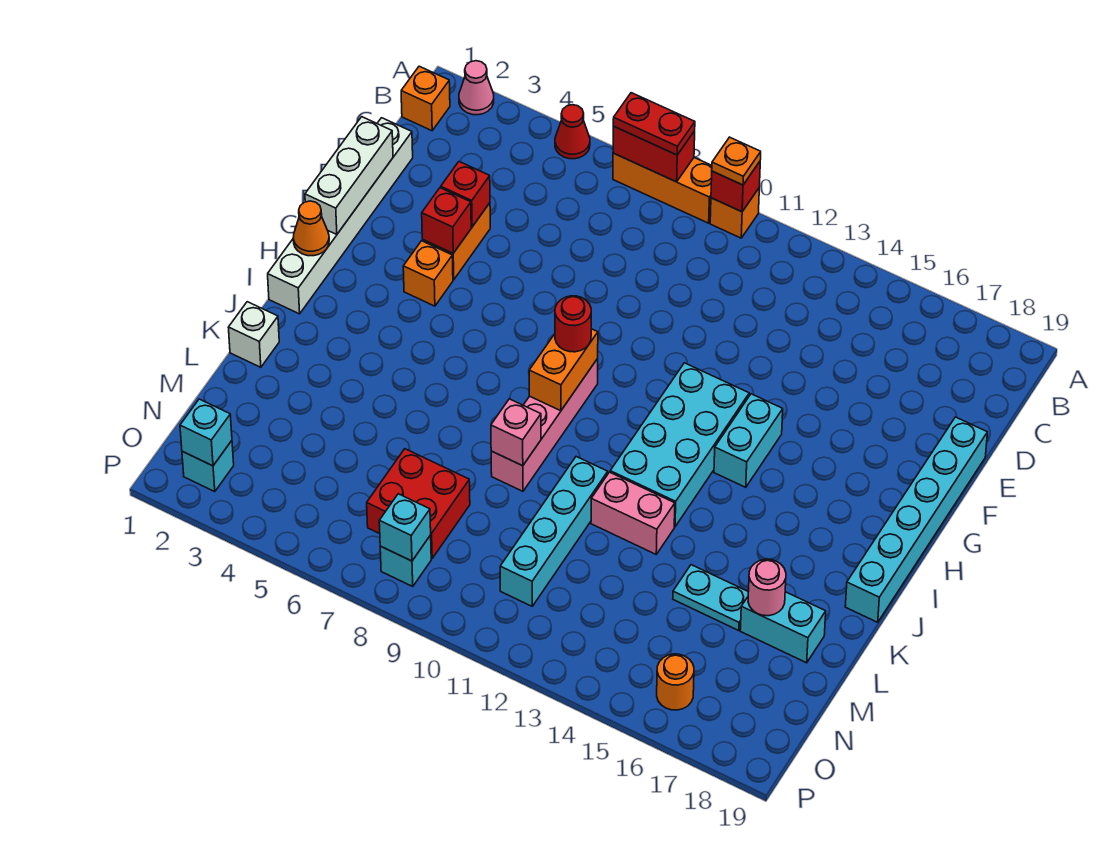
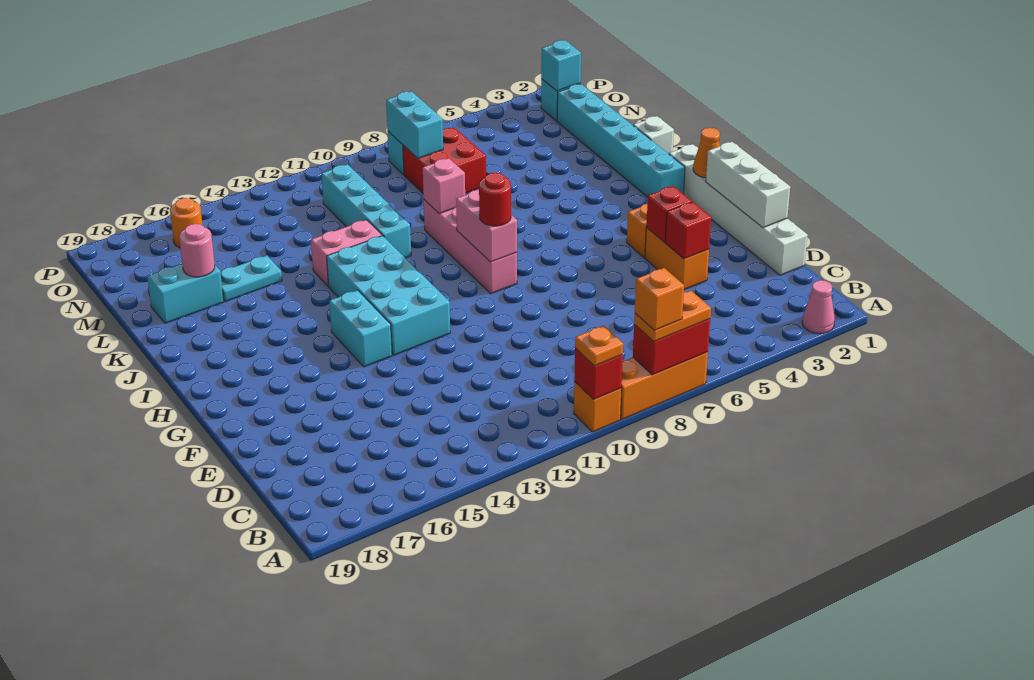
red 1x1 cone [555,105,590,159] -> none
red 1x2 plate [613,93,695,155] -> orange 1x2 plate [634,291,711,342]
orange 1x1 brick [401,66,450,131] -> orange 1x1 brick moved to [635,268,684,330]
cyan 1x6 brick [845,417,987,622] -> cyan 1x6 brick moved to [557,84,685,197]
orange 1x2 brick [529,329,598,411] -> pink 1x2 brick [456,190,517,262]
cyan 1x1 brick [379,494,431,561] -> cyan 1x2 brick [386,91,443,158]

